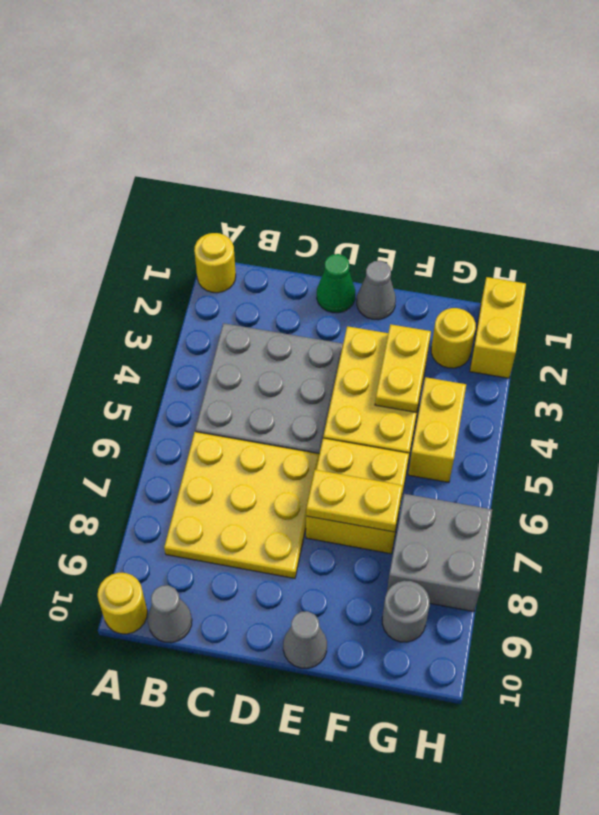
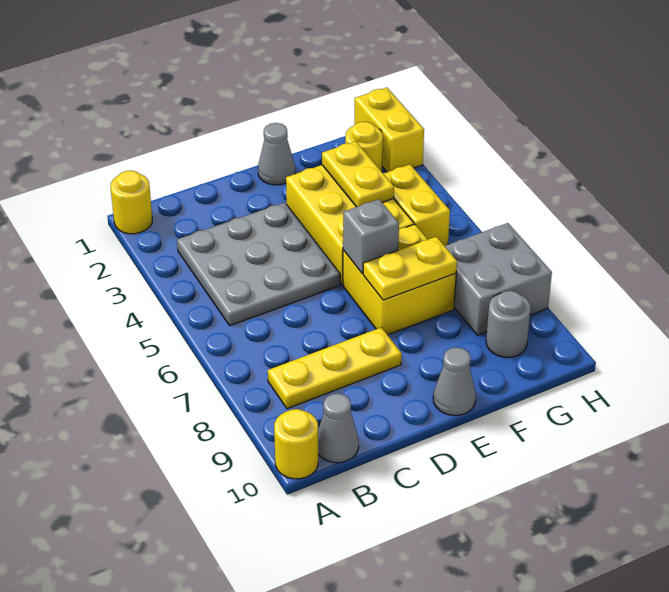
yellow 3x3 plate [164,432,319,578] -> yellow 1x3 plate [268,327,402,409]
green 1x1 cone [317,254,355,313] -> none
none -> grey 1x1 brick [343,199,399,274]

